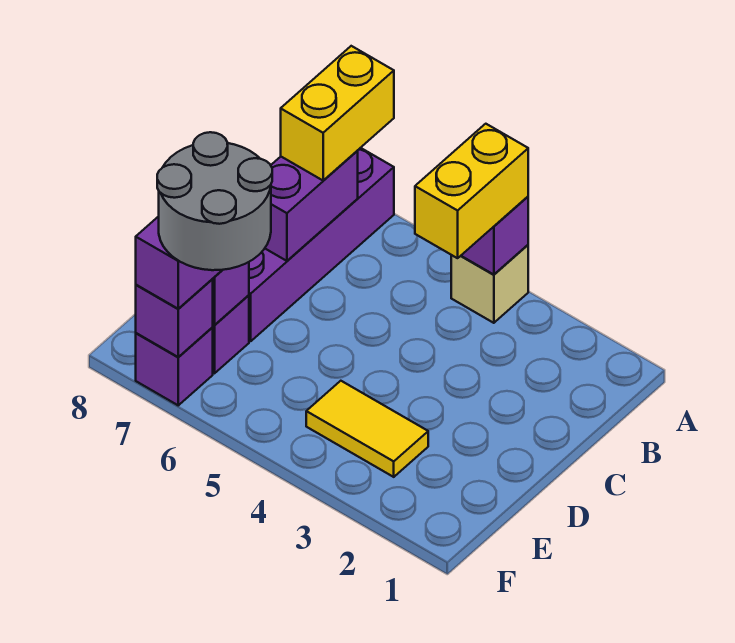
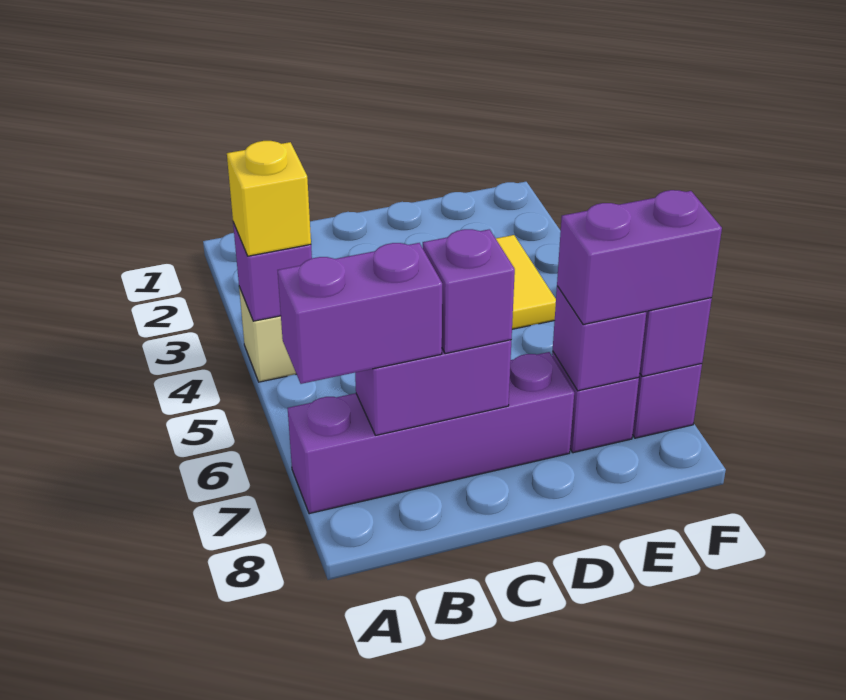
yellow 1x2 brick [415,124,528,258] -> yellow 1x1 brick [227,141,311,256]
yellow 1x2 brick [281,46,394,181] -> purple 1x2 brick [278,243,442,384]
none -> purple 1x1 brick [423,229,515,354]
grey 2x2 round brick [157,132,272,270] -> none

